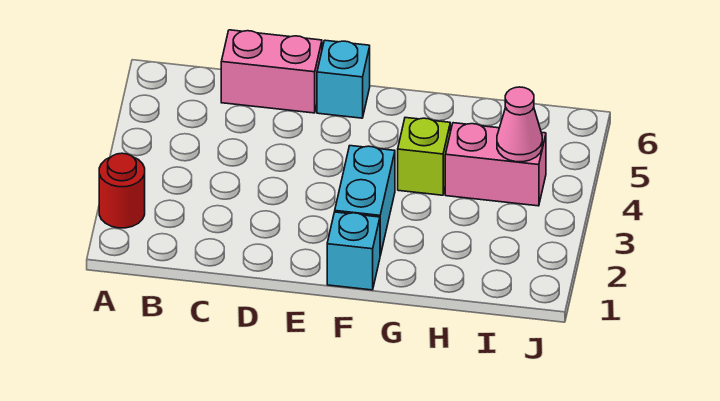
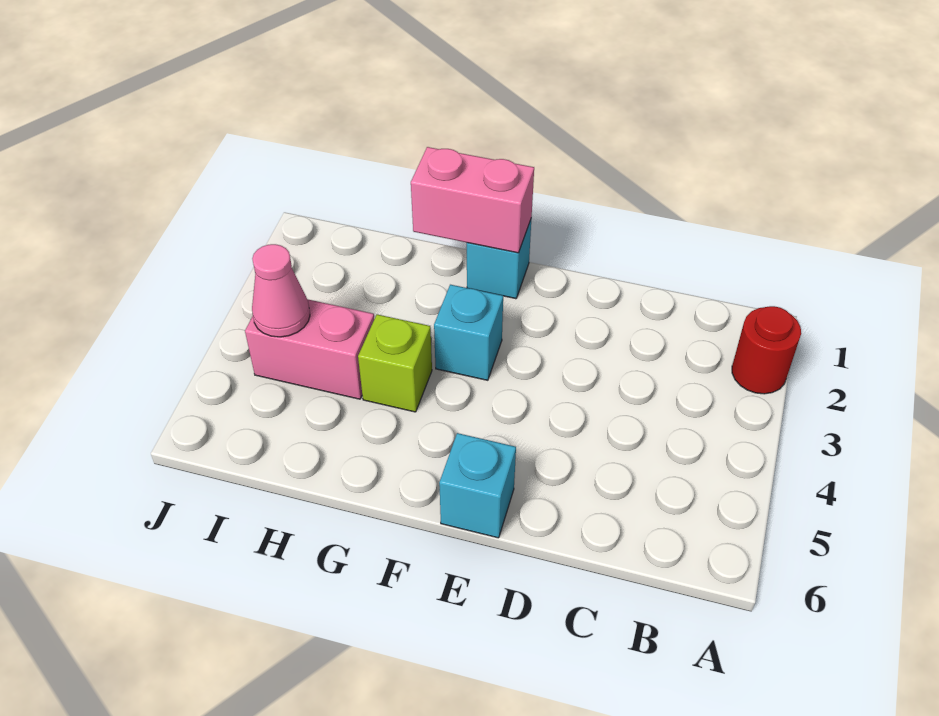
pink 1x2 brick [221,30,322,113] -> pink 1x2 brick moved to [411,147,534,253]
cyan 1x2 brick [335,146,395,255] -> cyan 1x1 brick [434,285,503,380]

